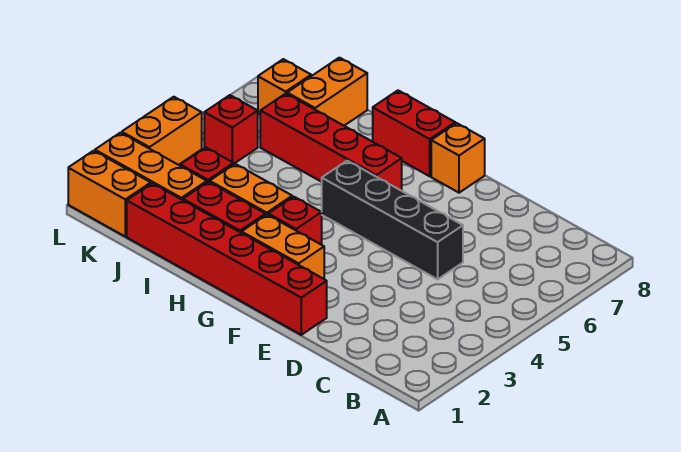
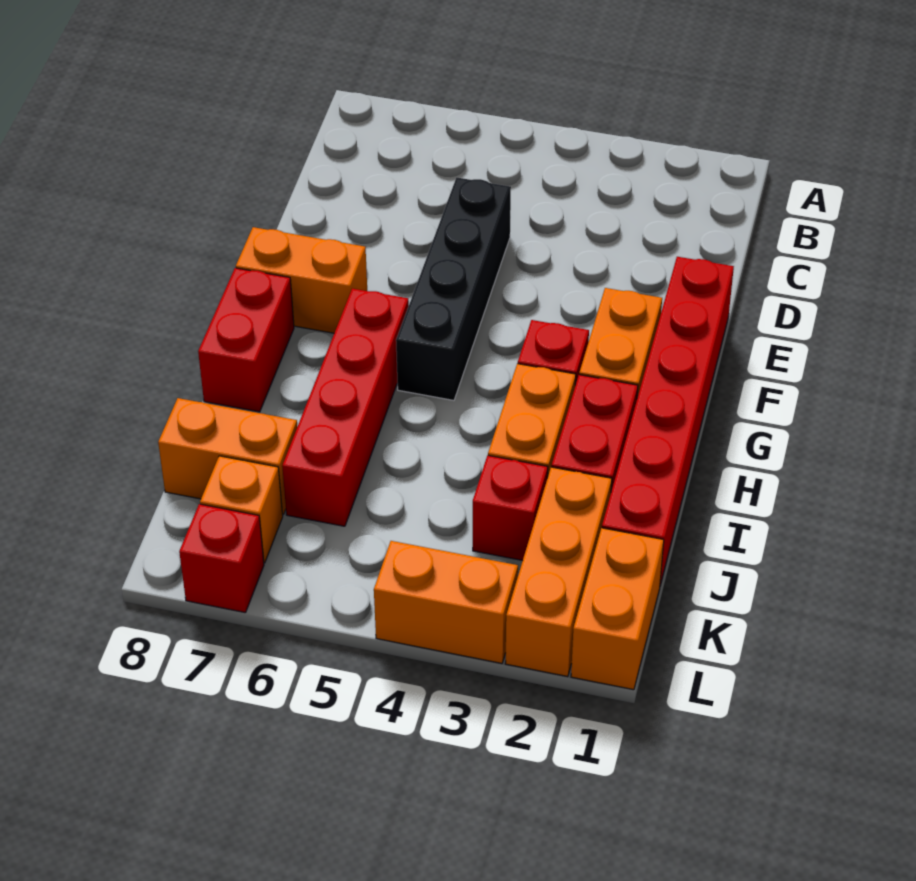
orange 1x1 brick [431,123,485,193] -> orange 1x2 brick [236,227,367,333]
red 1x1 brick [204,95,258,163] -> red 1x1 brick moved to [179,504,264,613]

